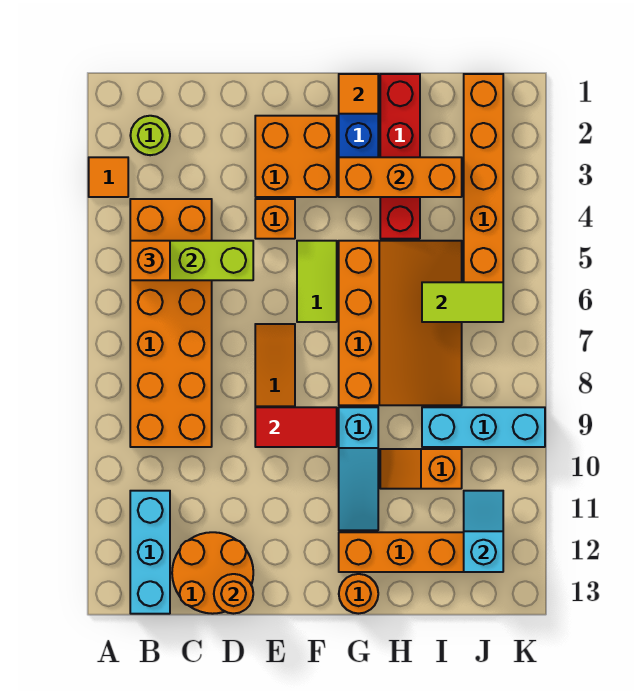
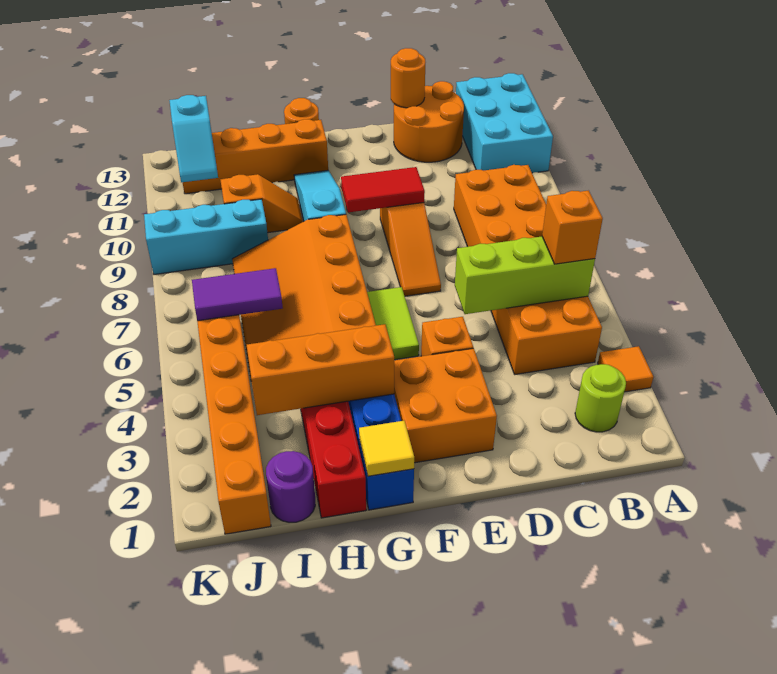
cyan 1x3 brick [130,491,170,614] -> cyan 2x3 brick [456,73,553,173]
orange 1x1 tile [339,74,378,114] -> yellow 1x1 tile [359,421,414,476]
none -> purple 1x1 round brick [266,451,315,522]
lime 1x2 tile [422,282,503,322] -> purple 1x2 tile [192,268,283,321]

